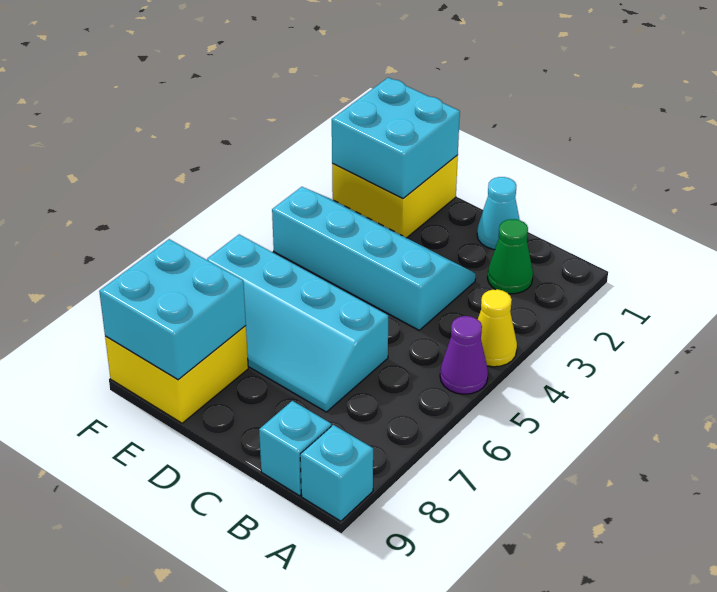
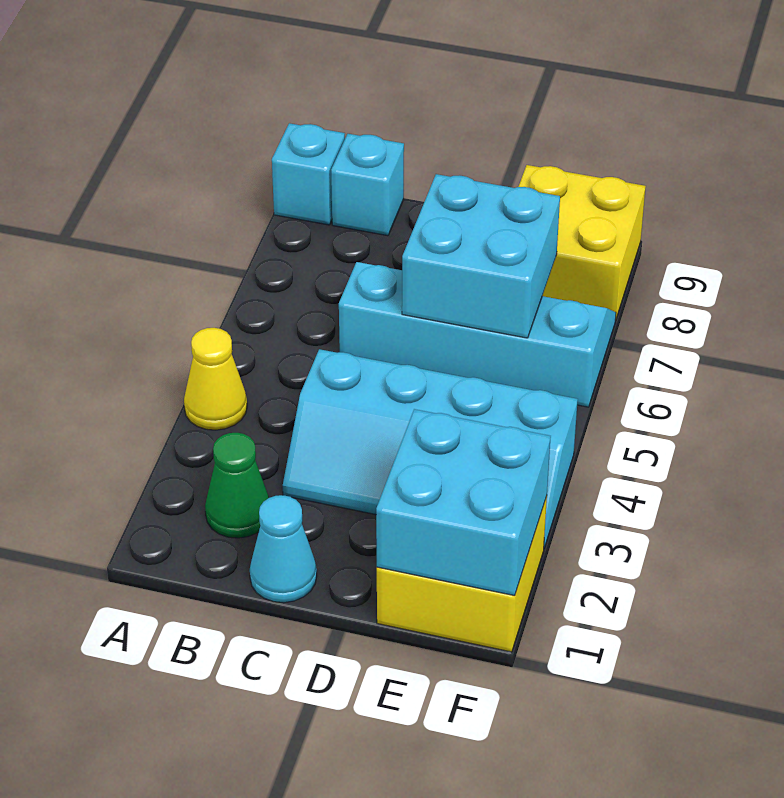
purple 1x1 cone [440,316,488,394] -> none
cyan 2x2 brick [99,239,246,380] -> cyan 2x2 brick moved to [402,174,560,338]

